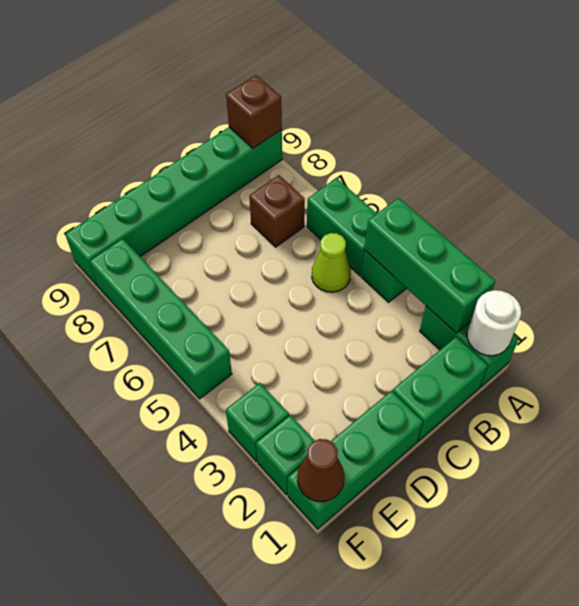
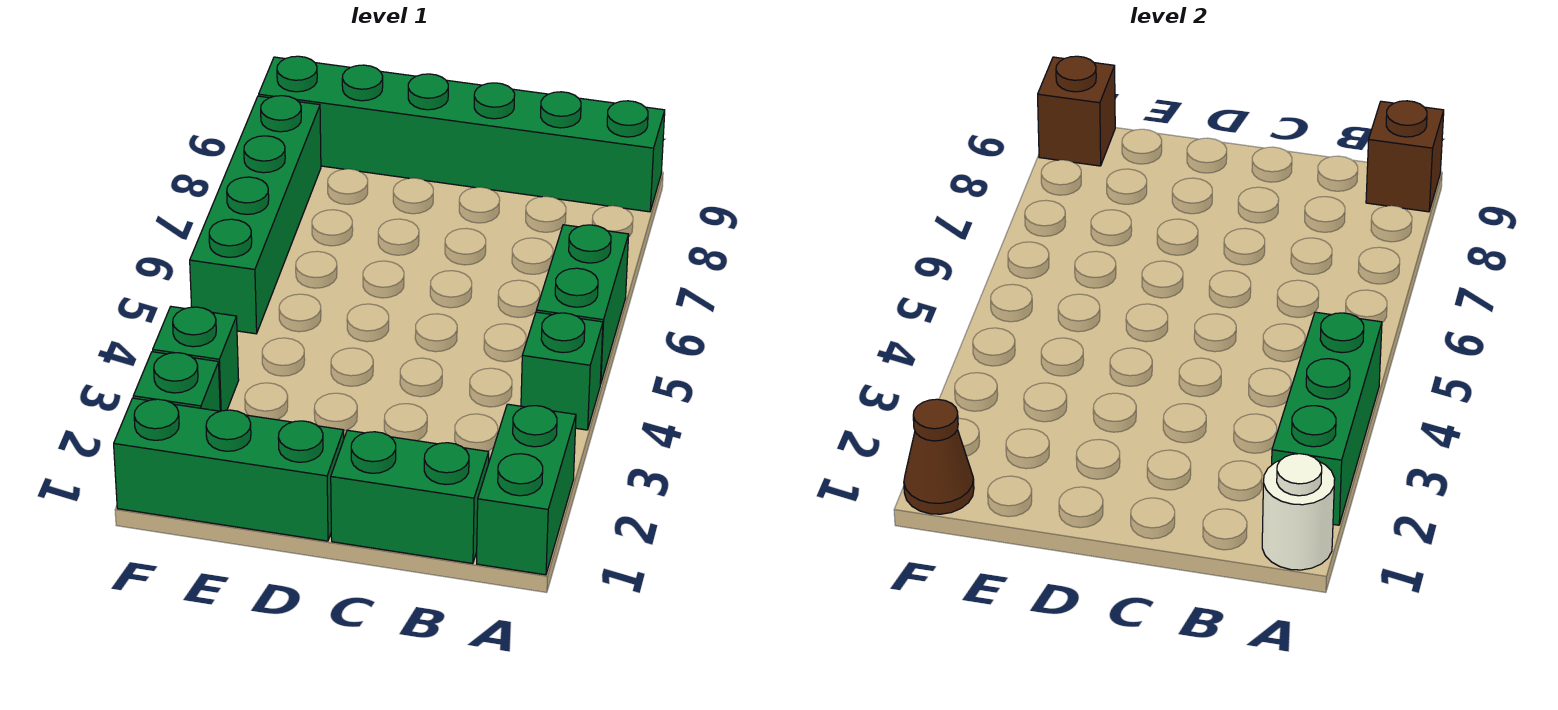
lime 1x1 cone [312,233,351,292] -> none
brown 1x1 brick [249,175,305,247] -> brown 1x1 brick moved to [1038,56,1115,166]

